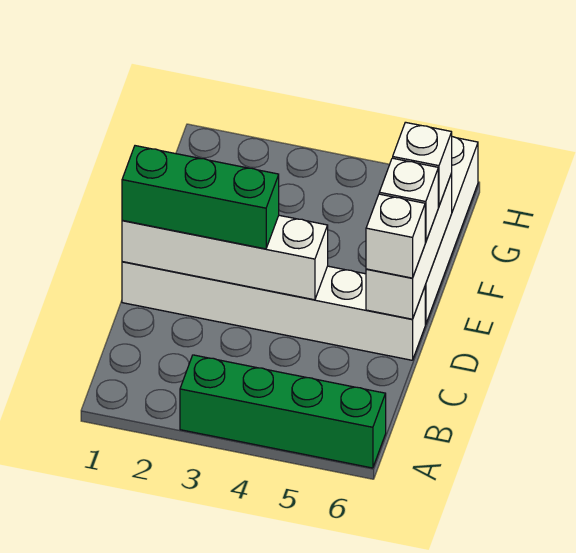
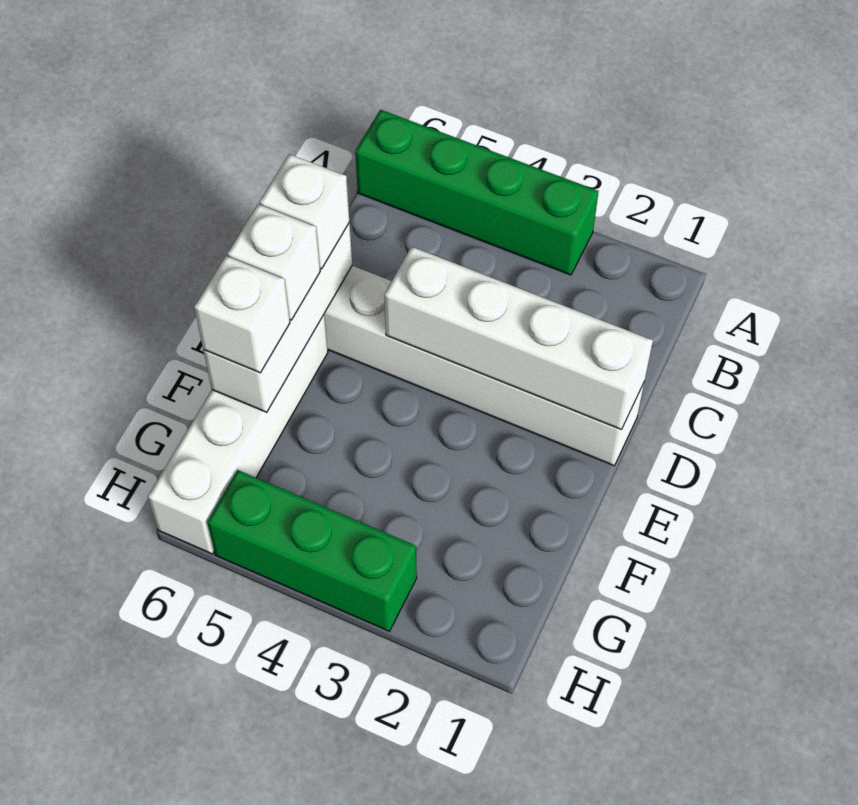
green 1x3 brick [122,146,279,249] -> green 1x3 brick moved to [207,470,417,631]

